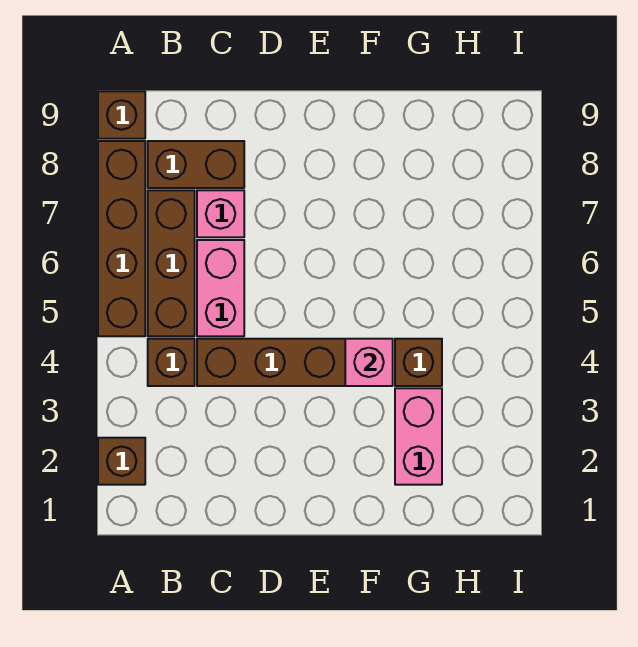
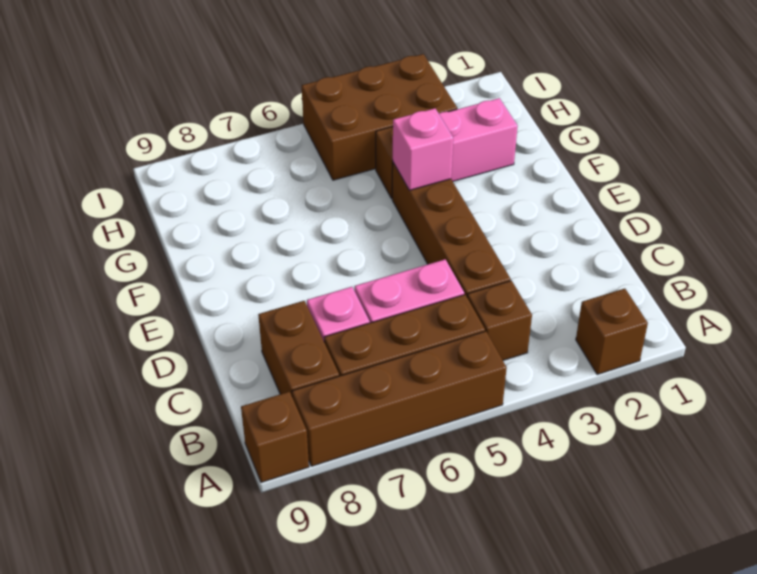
none -> brown 2x3 brick [302,54,457,180]

